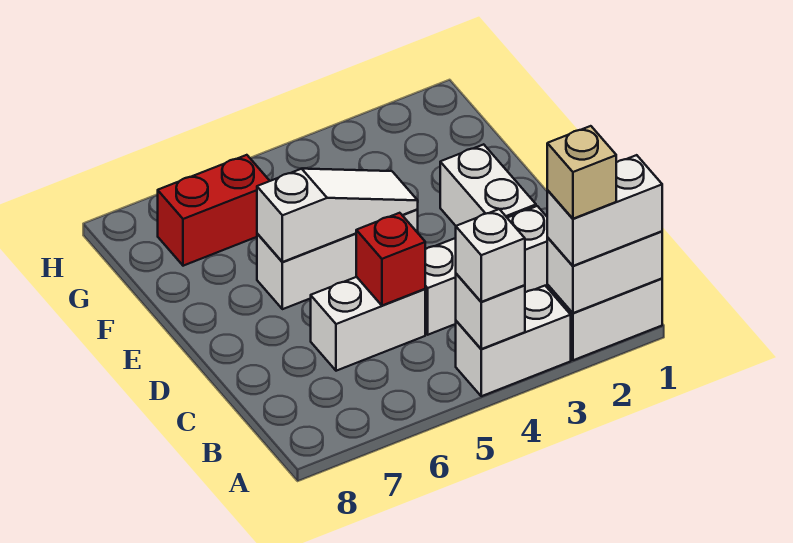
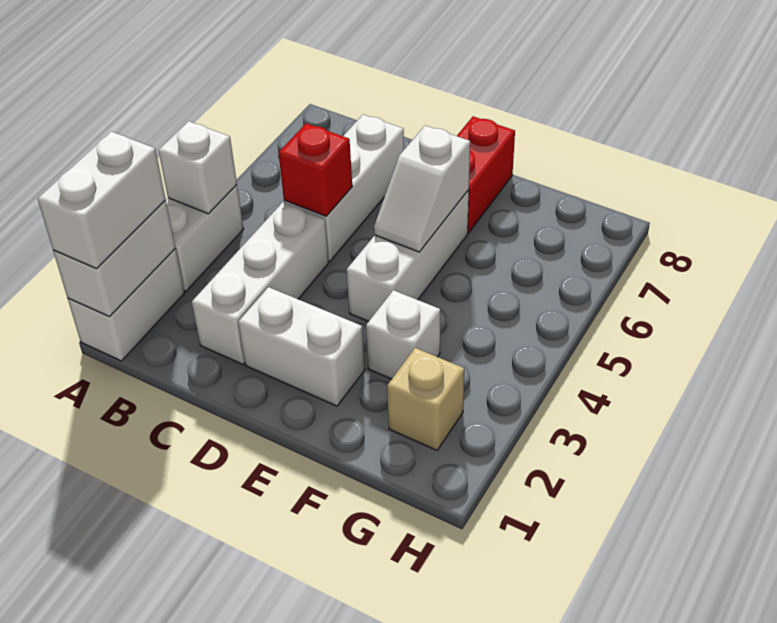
tan 1x1 brick [547,126,616,219] -> tan 1x1 brick moved to [387,348,465,450]
white 1x1 brick [456,209,525,302] -> white 1x1 brick moved to [366,290,440,379]
white 1x2 brick [311,277,425,371] -> white 1x3 brick [284,115,404,261]
white 1x3 slope [257,169,418,262] -> white 1x2 slope [374,126,470,252]
red 1x2 brick [158,155,269,266] -> red 1x2 brick moved to [457,116,515,233]

